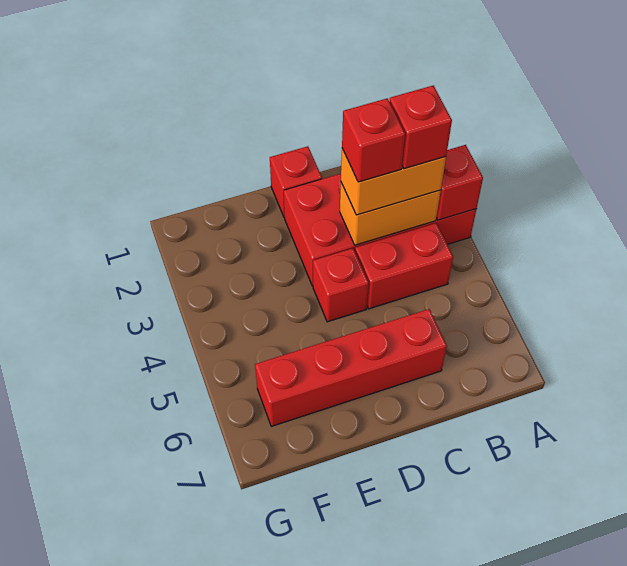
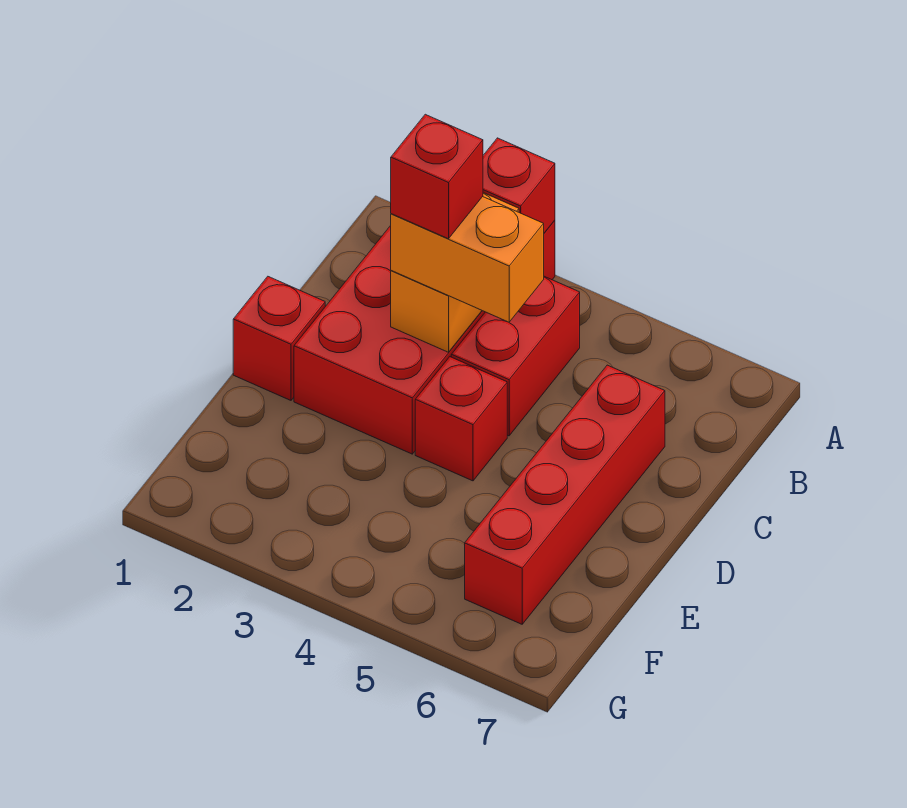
orange 1x2 brick [341,149,446,215] -> orange 1x2 brick turned to [391,197,544,322]
red 1x1 brick [389,85,452,169] -> none

